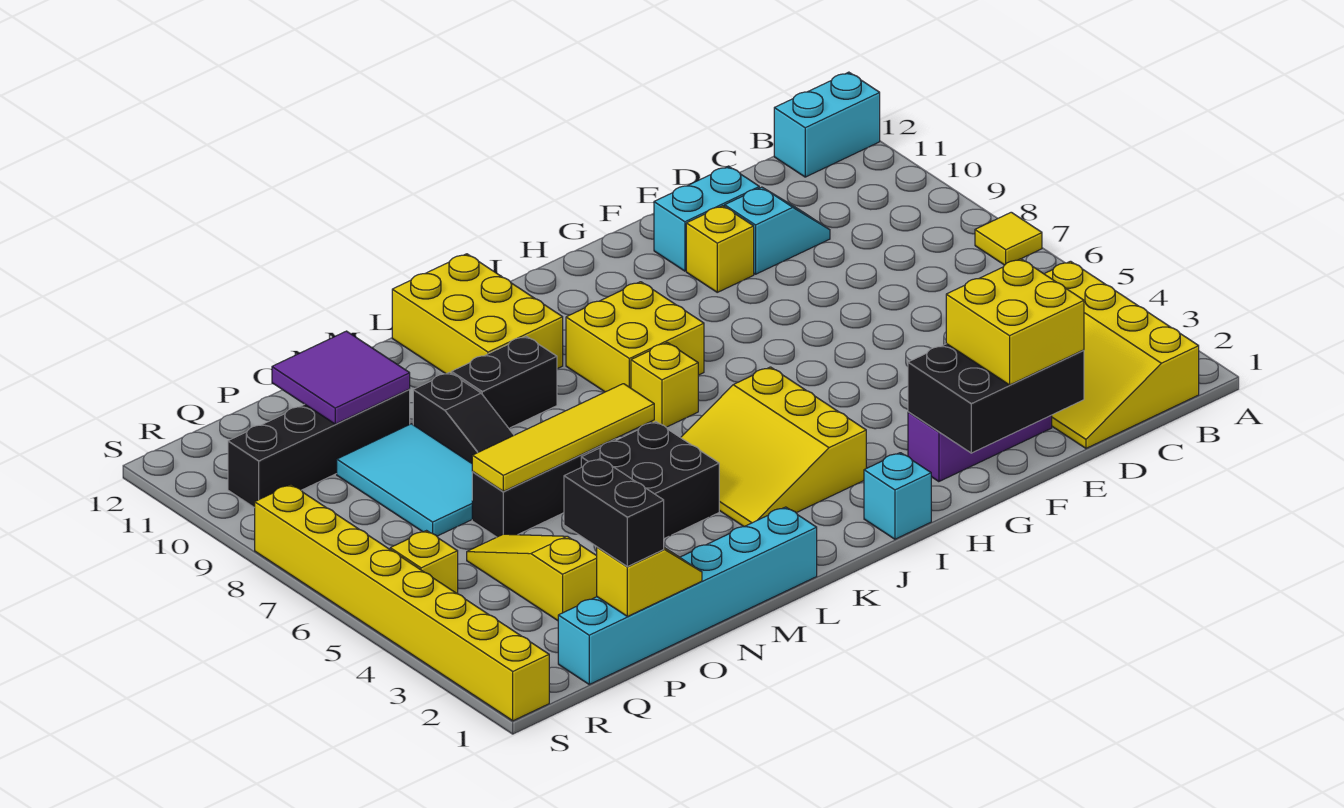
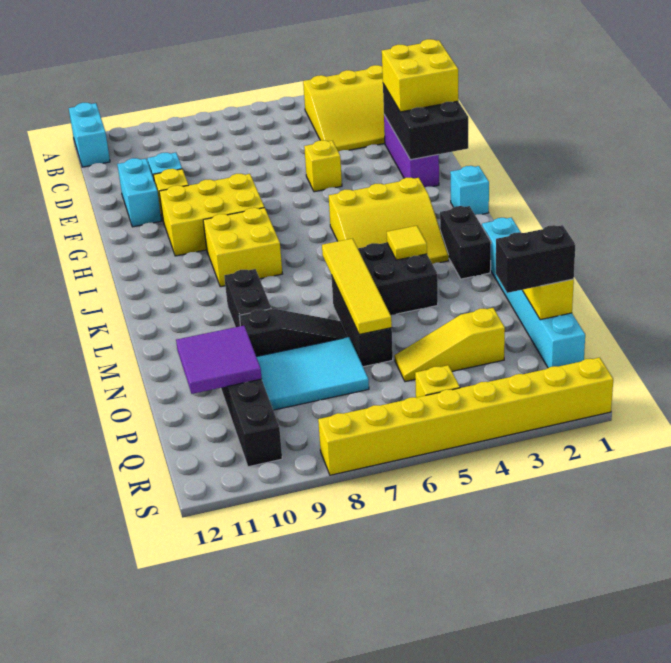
yellow 1x1 tile [975,212,1042,265] -> yellow 1x1 tile moved to [387,226,427,260]
yellow 1x1 brick [631,342,698,427] -> yellow 1x1 brick moved to [304,140,342,192]
none -> black 1x2 brick [440,206,491,279]
yellow 2x3 brick [392,254,563,374] -> yellow 2x3 brick moved to [159,174,264,256]

